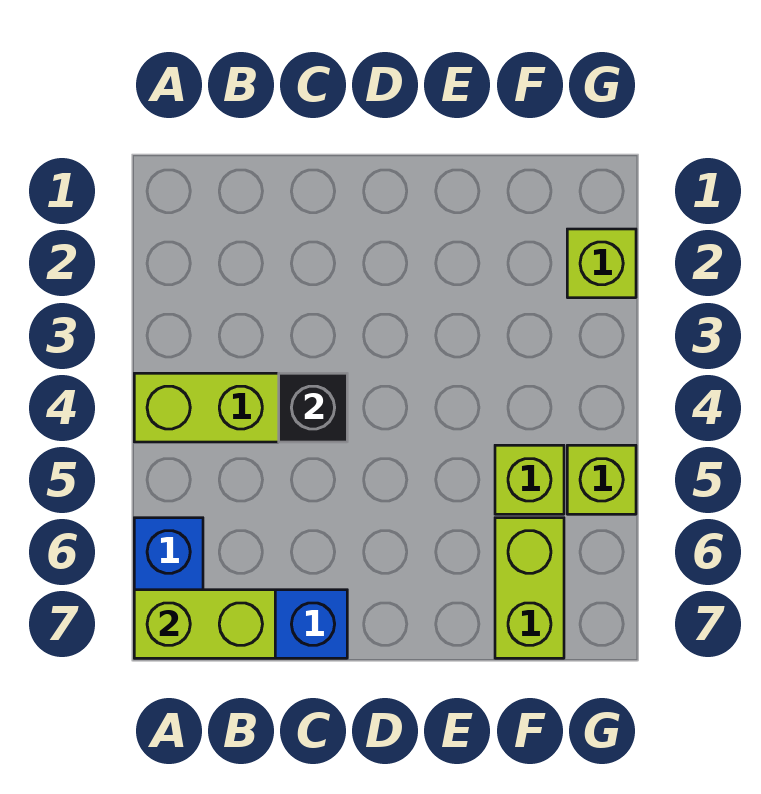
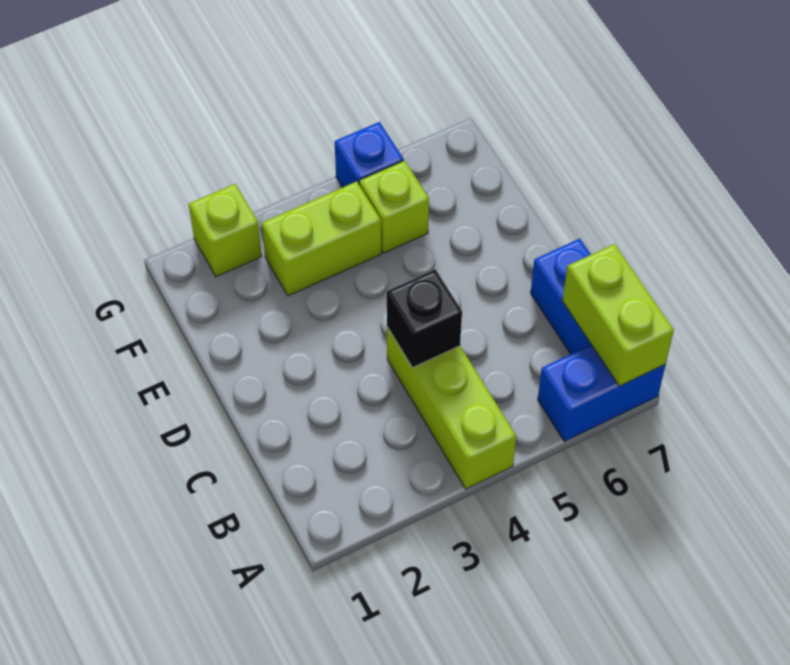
lime 1x2 brick [495,518,564,658] -> lime 1x2 brick moved to [262,181,381,296]
lime 1x1 brick [567,445,636,514] -> blue 1x1 brick [335,122,404,187]

